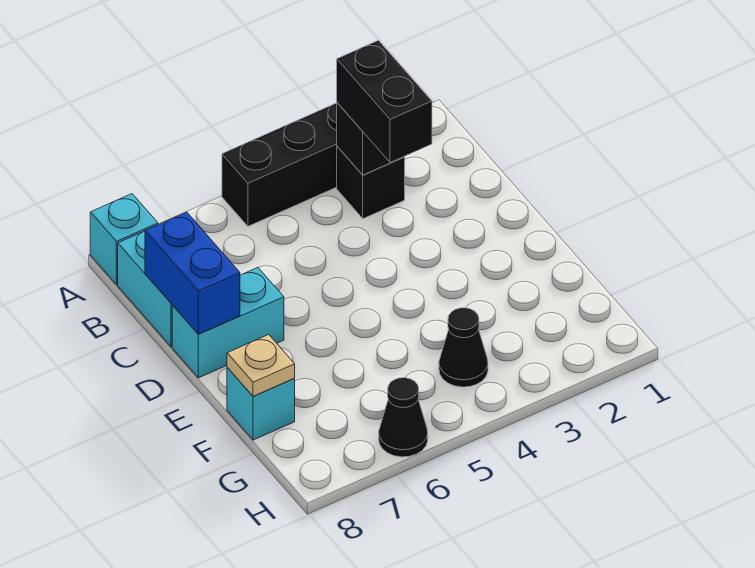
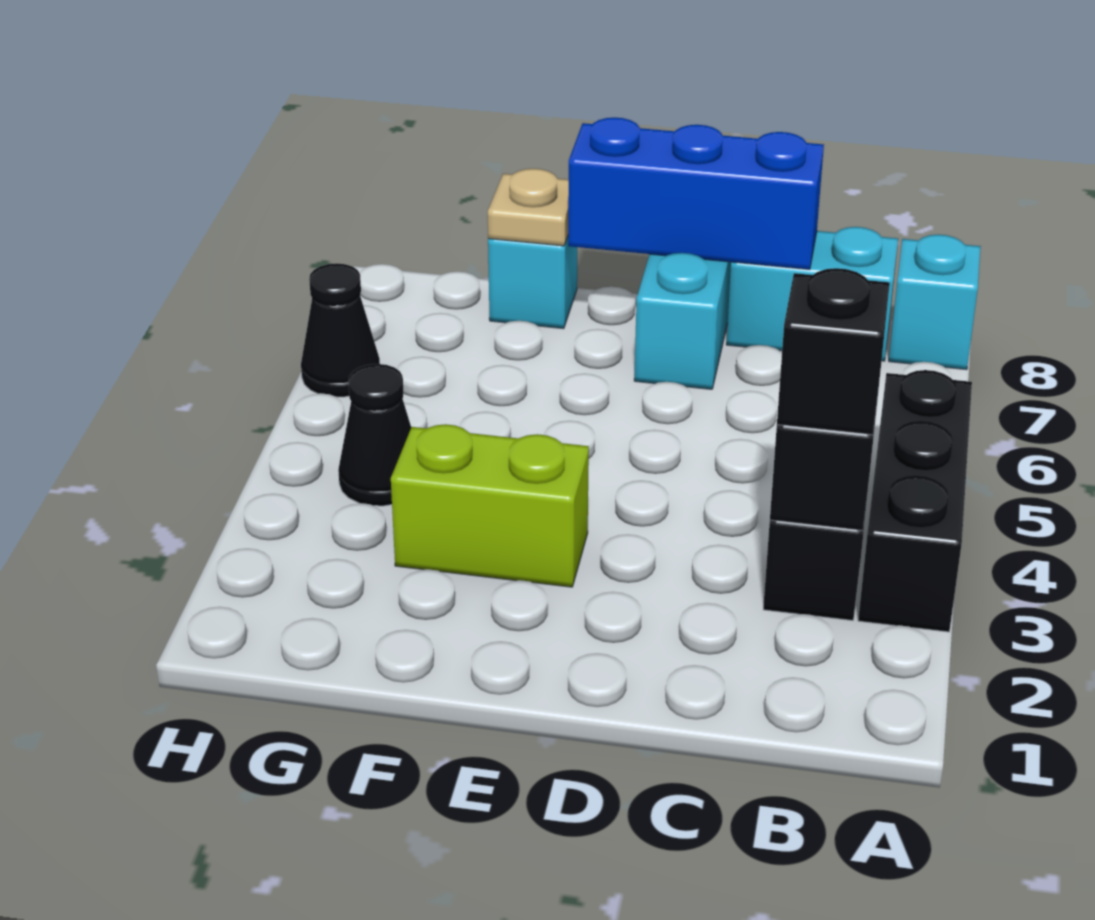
black 1x2 brick [337,40,432,162] -> black 1x1 brick [777,268,890,435]
blue 1x2 brick [145,212,240,334] -> blue 1x3 brick [568,117,824,269]
none -> lime 1x2 brick [391,424,589,587]

